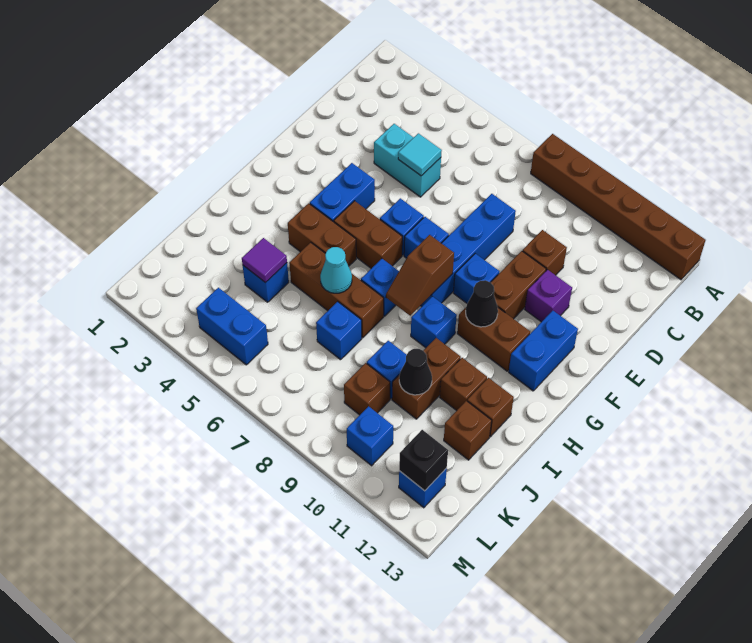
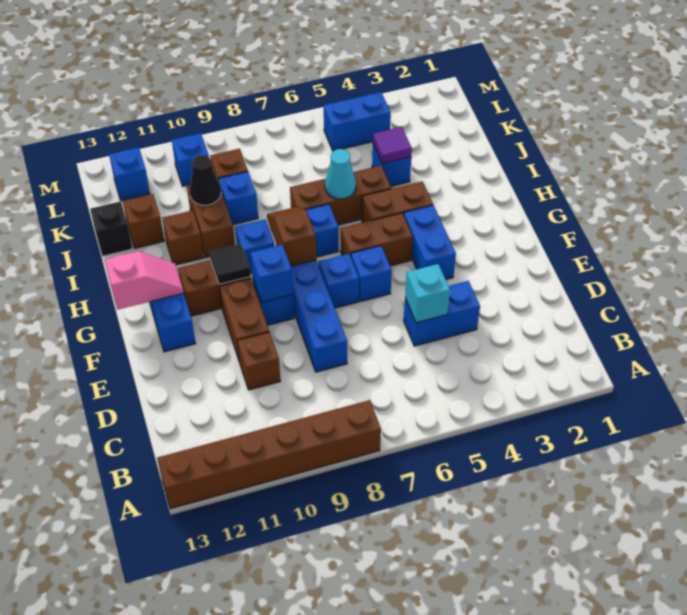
cyan 1x2 brick [374,124,441,197] -> blue 1x2 brick [404,281,480,346]
cyan 1x1 tile [398,133,442,176] -> cyan 1x1 brick [405,264,450,323]
purple 1x1 brick [525,270,572,322] -> none
black 1x1 cone [466,280,498,327] -> black 1x1 tile [210,244,251,284]
none -> pink 1x2 slope [105,251,184,310]
brown 1x1 brick [467,378,514,437] -> none
blue 1x1 brick [316,302,362,360] -> blue 1x1 brick moved to [250,245,293,303]
black 1x1 brick [399,430,448,491] -> black 1x1 brick moved to [90,201,133,256]

